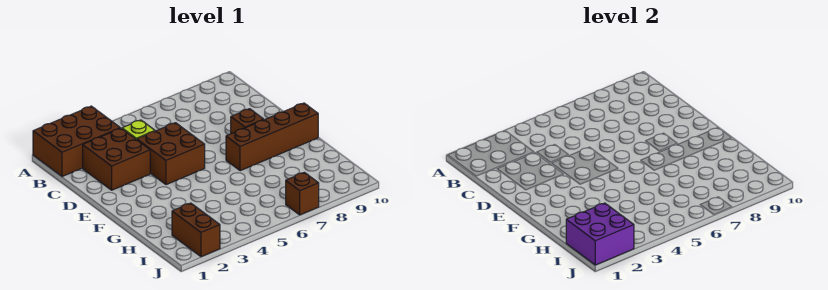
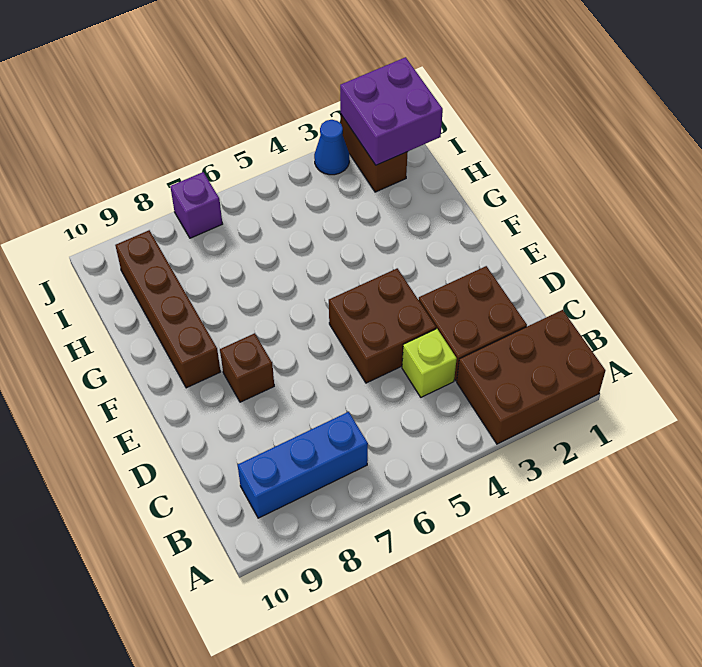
none -> blue 1x3 brick [238,412,368,518]
brown 1x4 brick [226,103,318,171] -> brown 1x4 brick turned to [115,230,221,388]
none -> blue 1x1 cone [314,120,349,175]
brown 1x1 brick [286,172,319,215] -> purple 1x1 brick [170,172,222,238]

